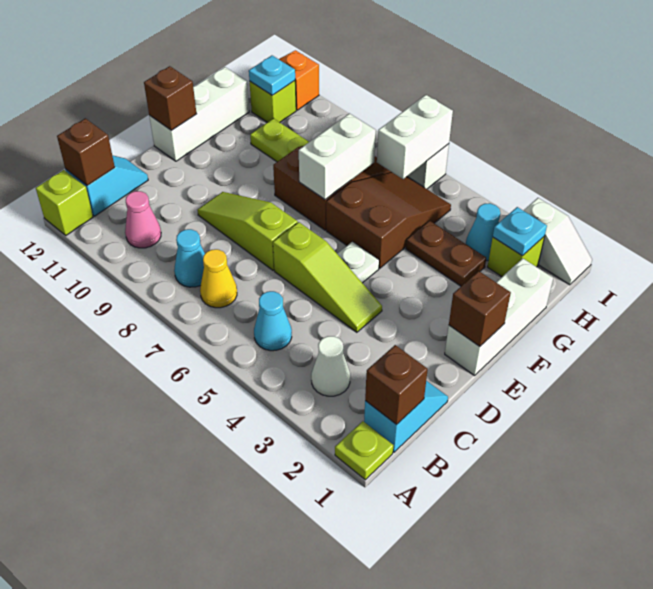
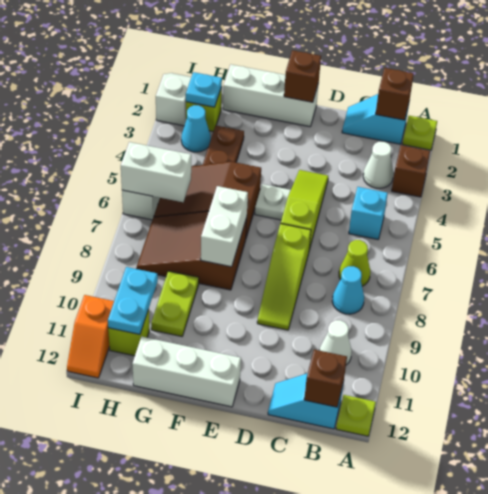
lime 1x1 brick [36,170,93,235] -> lime 1x1 plate [336,395,376,436]
cyan 1x1 cone [254,291,292,351] -> cyan 1x1 brick [349,187,388,239]
yellow 1x1 cone [200,249,237,308] -> lime 1x1 cone [339,240,370,286]
pink 1x1 cone [125,191,161,248] -> white 1x1 cone [320,320,352,365]
brown 1x1 brick [144,66,196,130] -> brown 1x1 brick moved to [392,145,430,197]
white 1x2 brick [299,113,376,200] -> white 1x2 brick turned to [201,186,248,267]
cyan 1x1 plate [249,56,295,95] -> cyan 1x2 plate [108,267,158,334]

